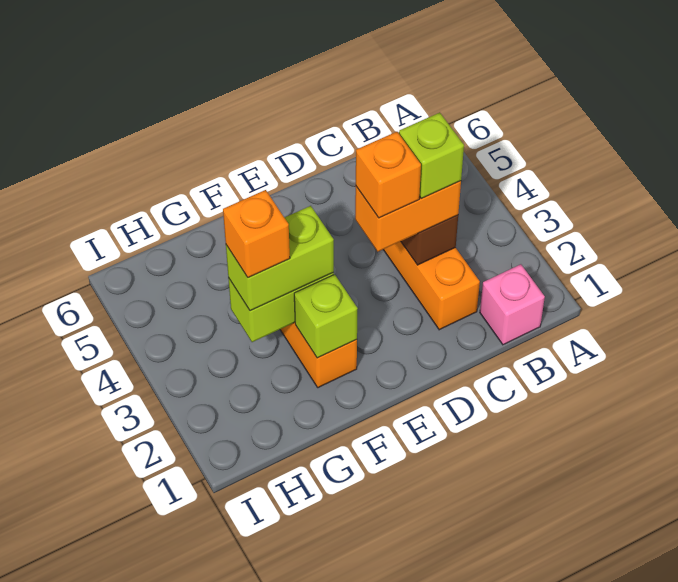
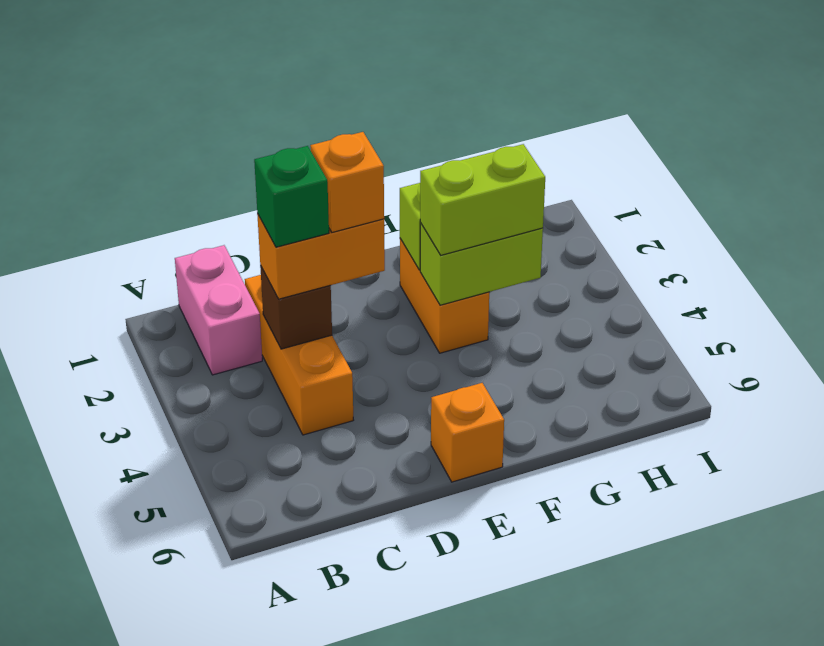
pink 1x1 brick [480,264,545,345] -> pink 1x2 brick [175,245,262,375]
lime 1x1 brick [399,113,464,199] -> green 1x1 brick [254,146,329,247]
orange 1x1 brick [223,190,290,277] -> orange 1x1 brick moved to [431,383,504,482]

